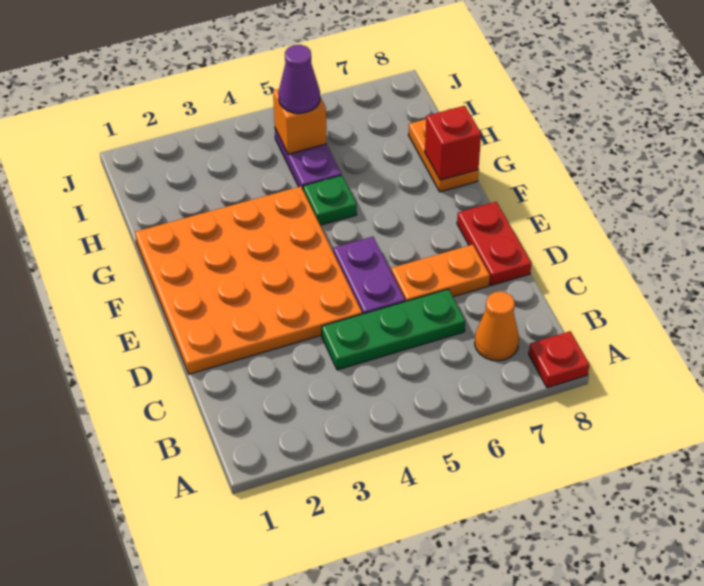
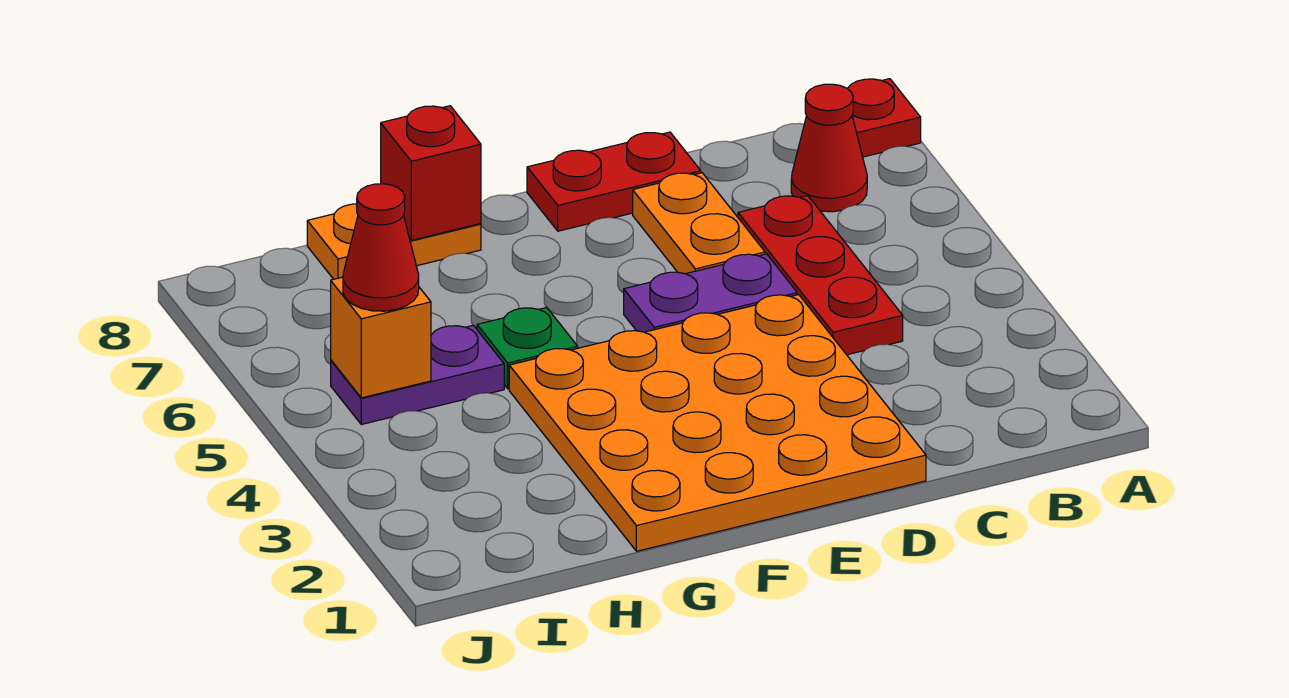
orange 1x1 cone [475,291,519,361] -> red 1x1 cone [791,84,867,212]
green 1x3 plate [322,289,465,370] -> red 1x3 plate [738,196,903,355]
purple 1x1 cone [278,45,320,113] -> red 1x1 cone [343,184,419,311]

